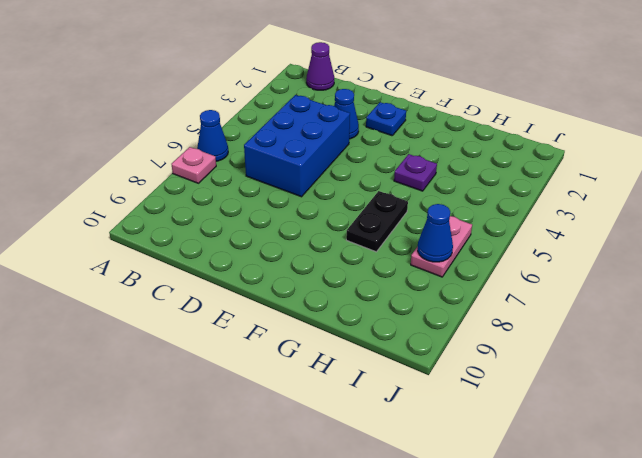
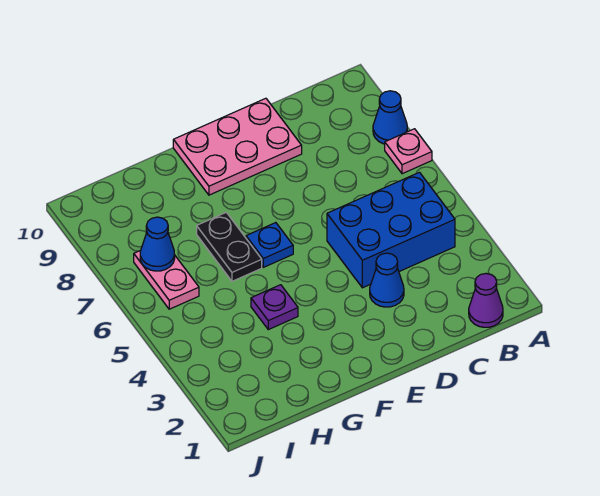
blue 1x1 cone [197,110,228,161] -> blue 1x1 cone moved to [373,91,407,144]
blue 2x3 brick [244,95,350,197] -> blue 2x3 brick turned to [327,172,455,288]
none -> pink 2x3 plate [173,98,302,195]
blue 1x1 plate [366,102,406,136] -> blue 1x1 plate moved to [246,223,293,267]

